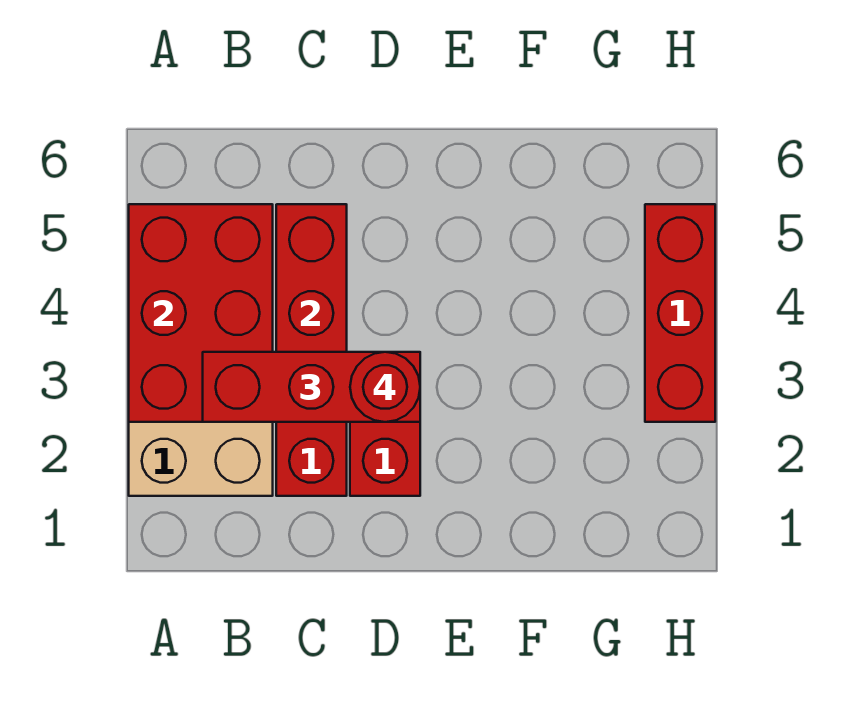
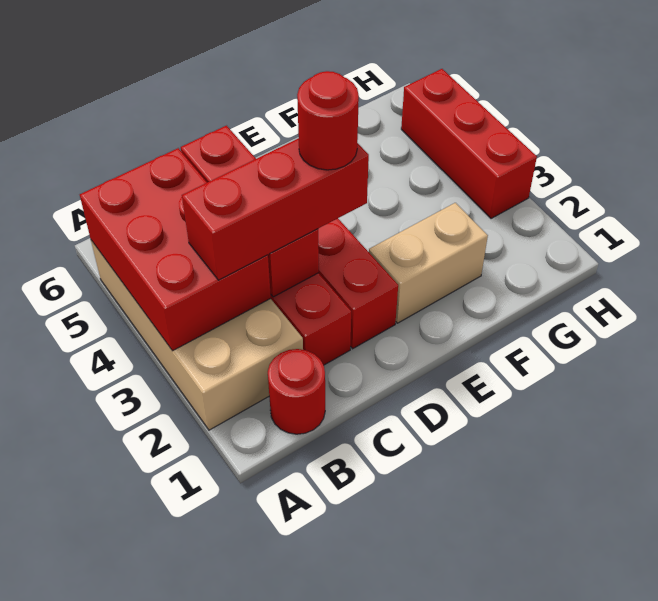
none -> red 1x1 round brick [268,349,325,434]
none -> tan 1x2 brick [369,203,488,323]

